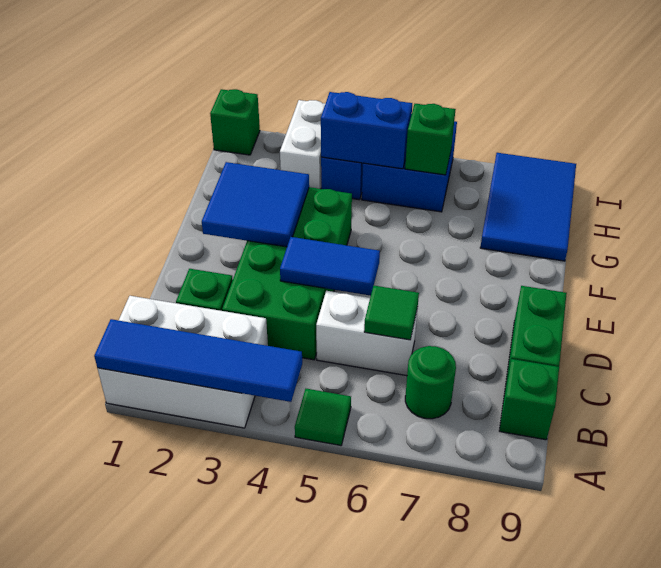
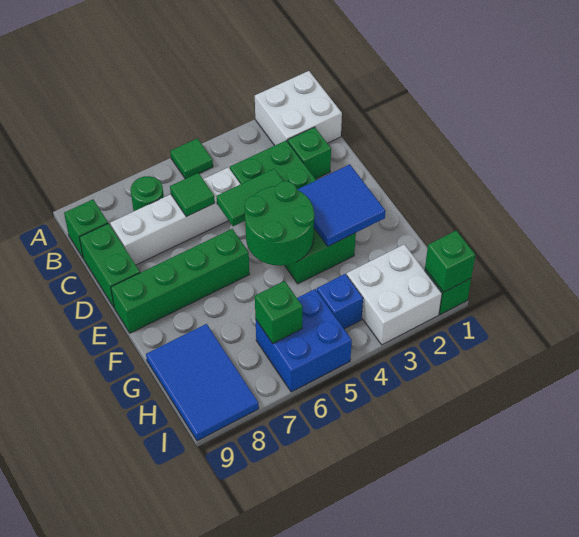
white 2x3 brick [98,296,268,428] -> white 2x2 brick [255,71,342,146]
blue 1x4 tile [94,319,302,402] -> none
white 1x2 brick [316,291,418,376] -> white 1x4 brick [110,167,240,265]
blue 1x2 tile [280,237,380,296] -> green 1x2 tile [217,169,284,226]
none -> green 2x2 round brick [245,181,315,266]
none -> green 1x4 brick [111,229,250,333]
white 1x2 brick [280,100,325,189] -> white 2x2 brick [347,244,442,345]
blue 1x2 brick [321,92,412,169] -> none
none -> green 1x1 brick [425,231,475,292]

